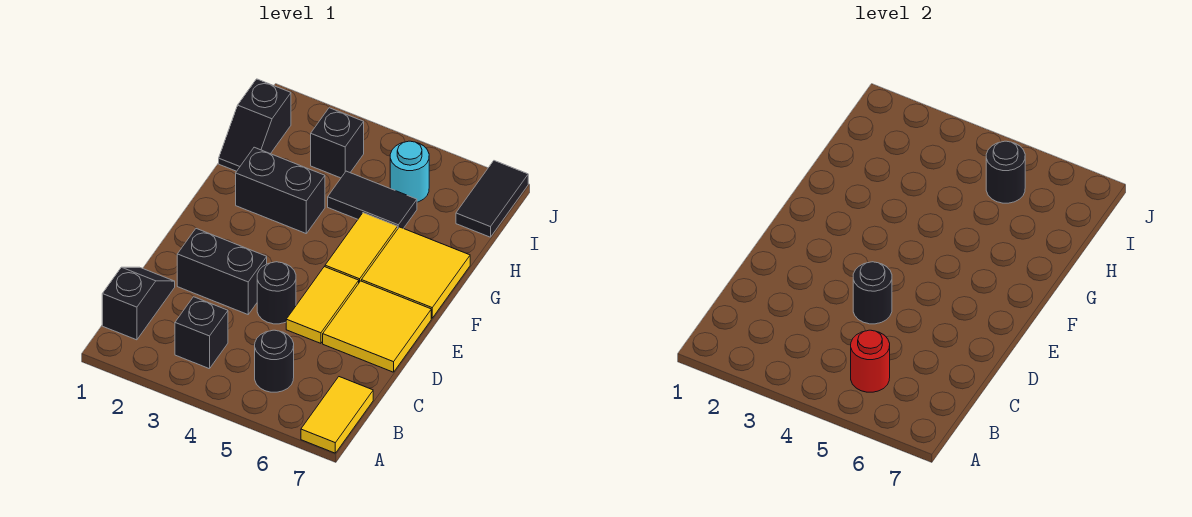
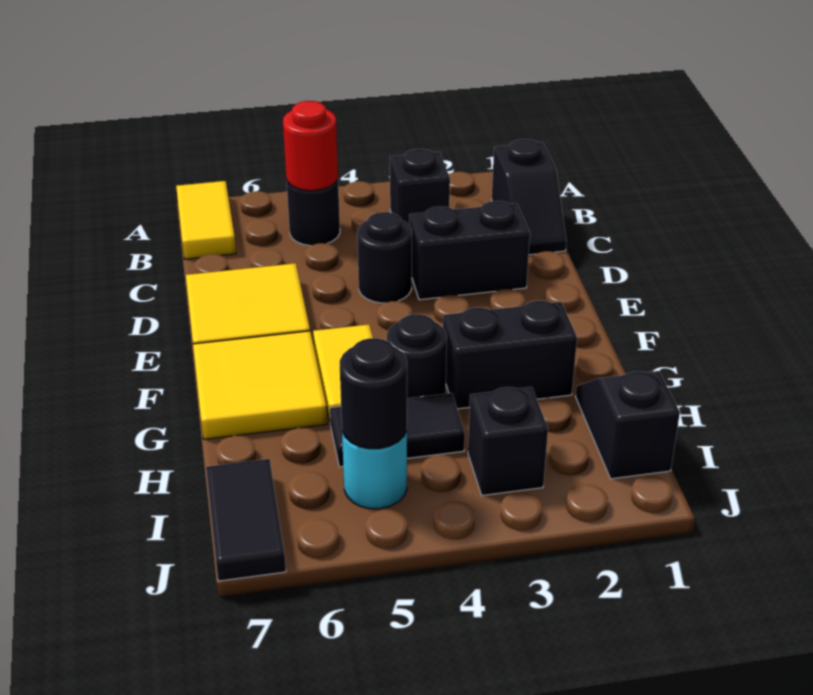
black 1x1 round brick [853,262,892,324] -> black 1x1 round brick moved to [387,314,447,398]
yellow 1x2 tile [286,267,359,343] -> none

